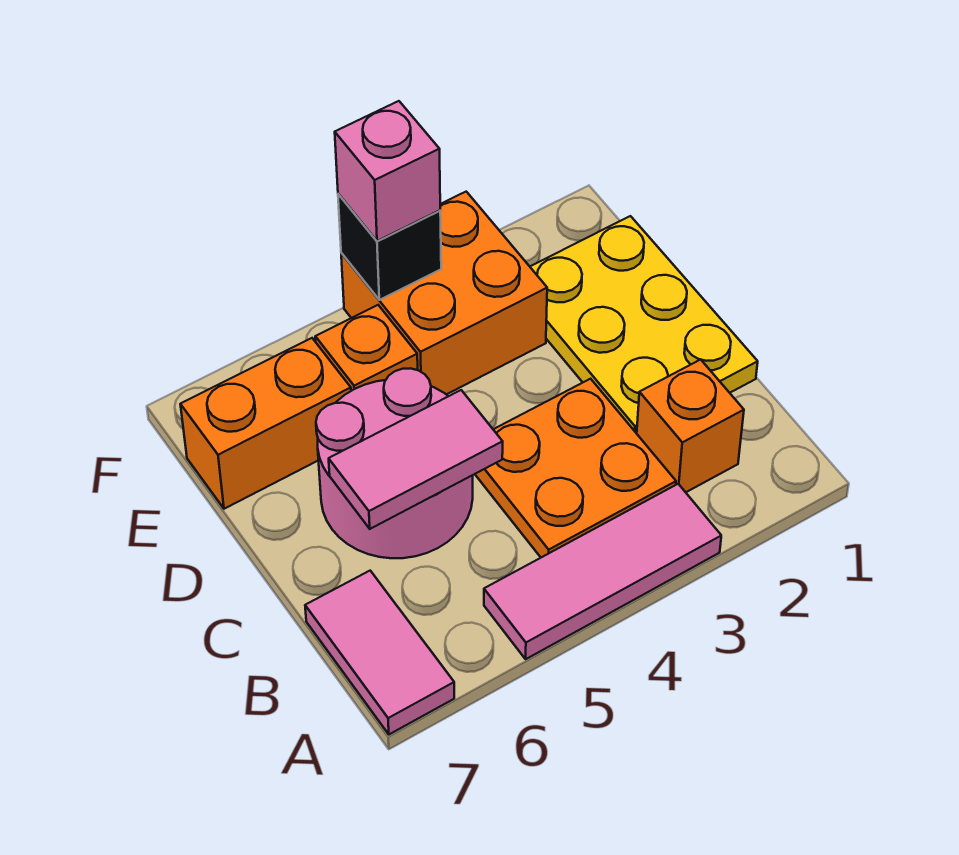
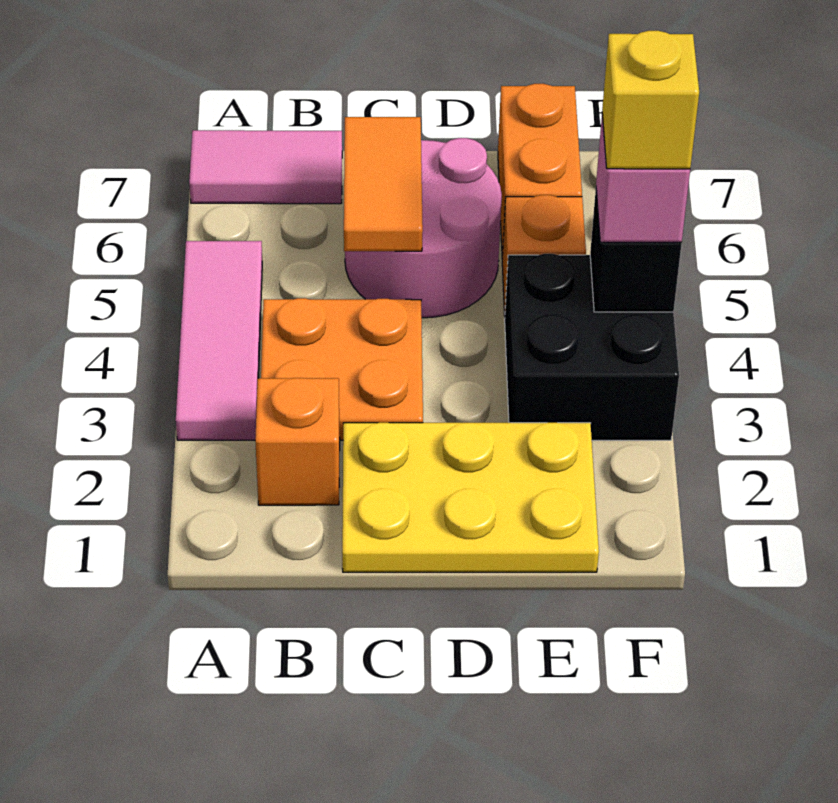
pink 1x2 tile [329,390,503,529] -> orange 1x2 tile [344,117,423,251]
orange 2x2 brick [341,192,547,394] -> black 2x2 brick [505,254,679,440]
none -> yellow 1x1 brick [602,31,699,169]

